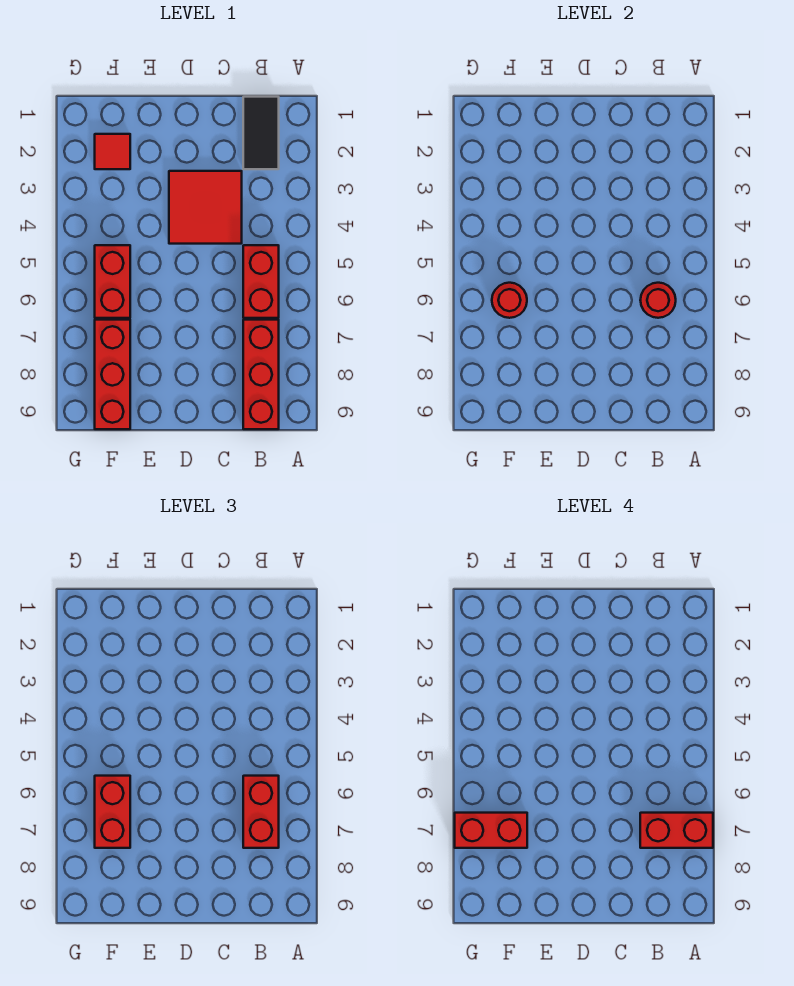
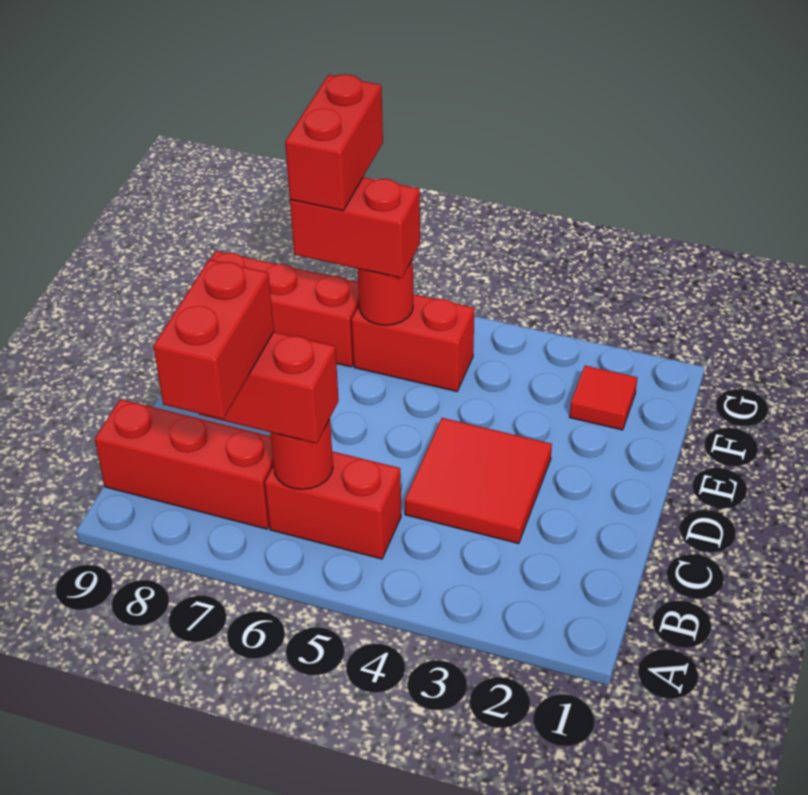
black 1x2 tile [243,97,279,169] -> none

